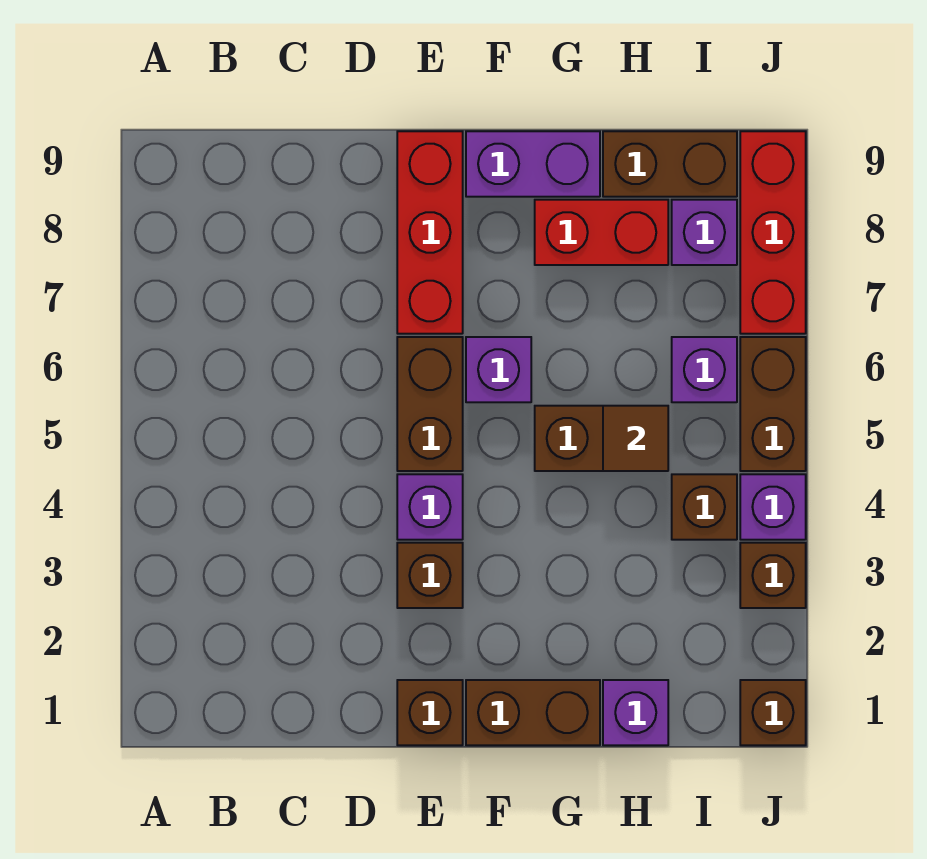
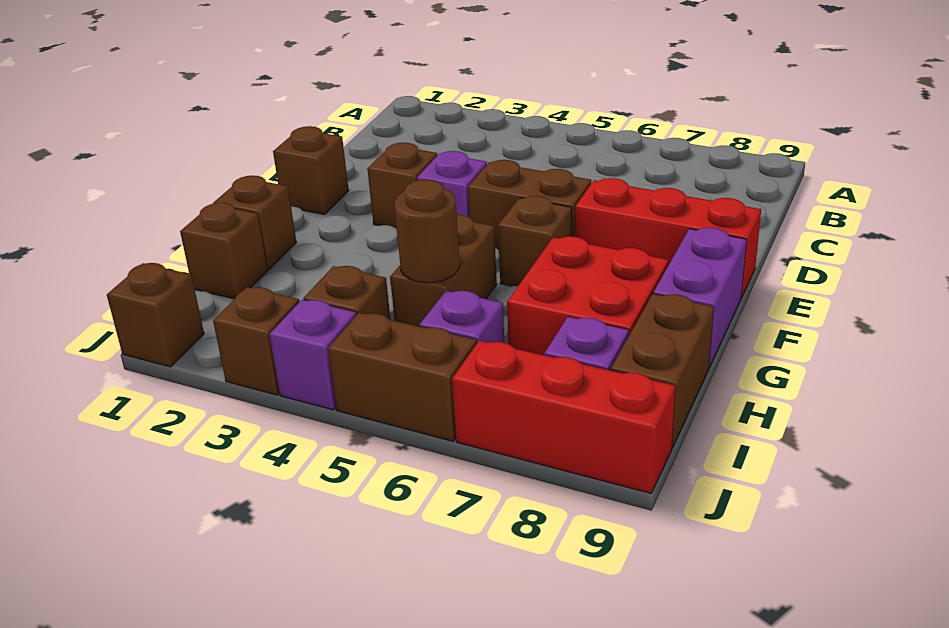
brown 1x2 brick [466,680,600,745] -> brown 1x1 brick [213,175,296,269]
purple 1x1 brick [466,337,531,402] -> brown 1x1 brick [498,196,572,286]
red 1x2 brick [535,200,668,265] -> red 2x2 brick [507,236,669,355]
purple 1x1 brick [603,680,668,745] -> brown 1x1 brick [180,203,268,299]
brown 1x1 tile [603,406,668,471] -> brown 1x1 round brick [395,180,460,283]

